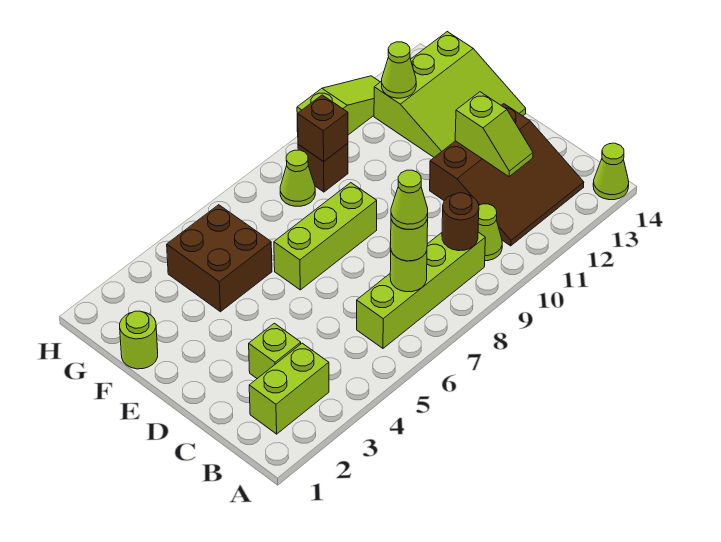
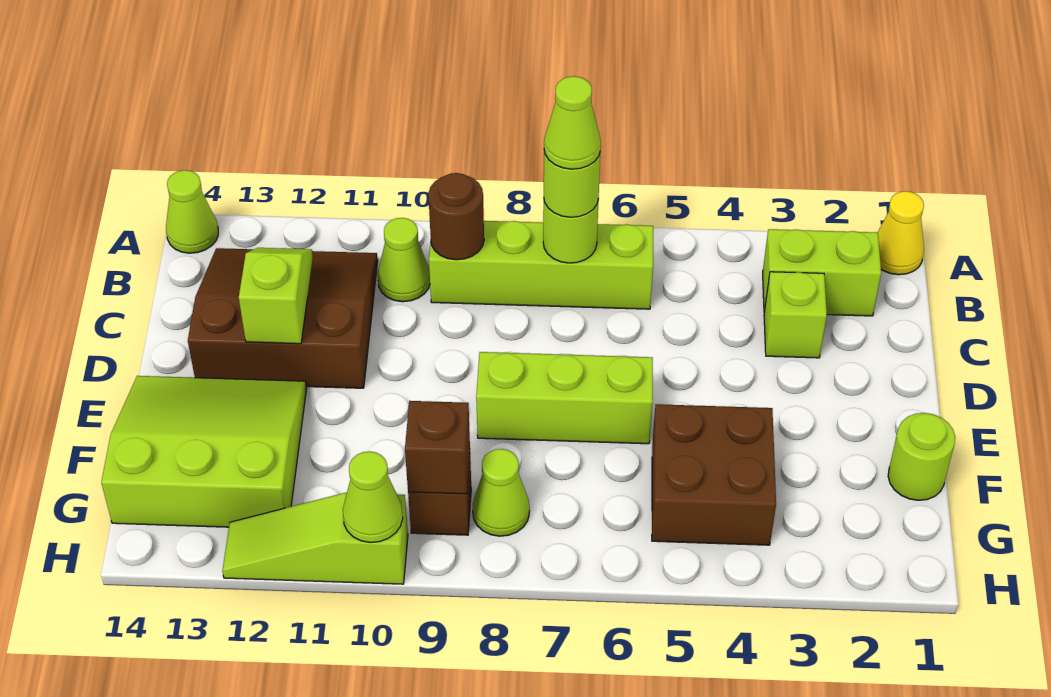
none -> yellow 1x1 cone [878,191,924,275]
lime 1x1 cone [382,42,416,98] -> lime 1x1 cone moved to [343,451,403,543]

